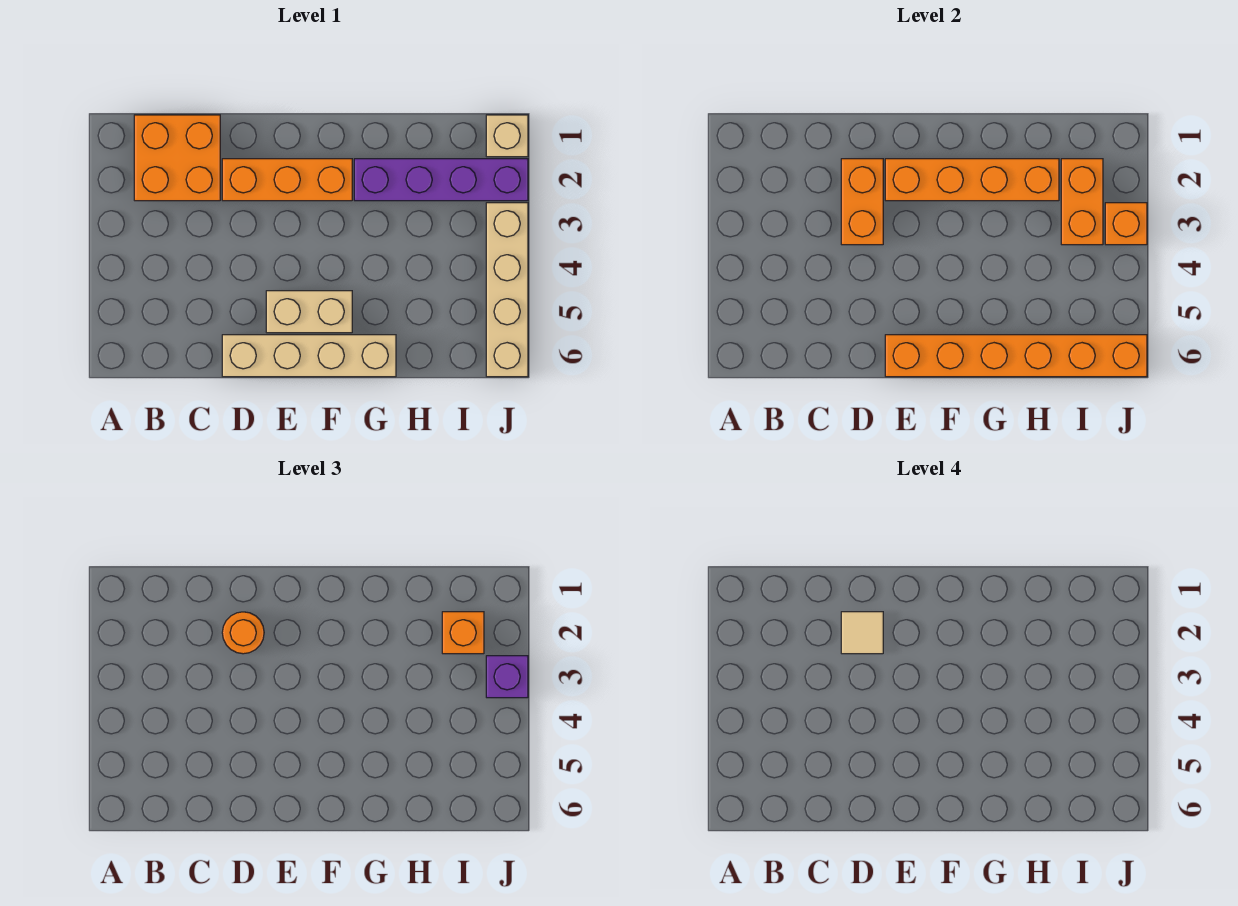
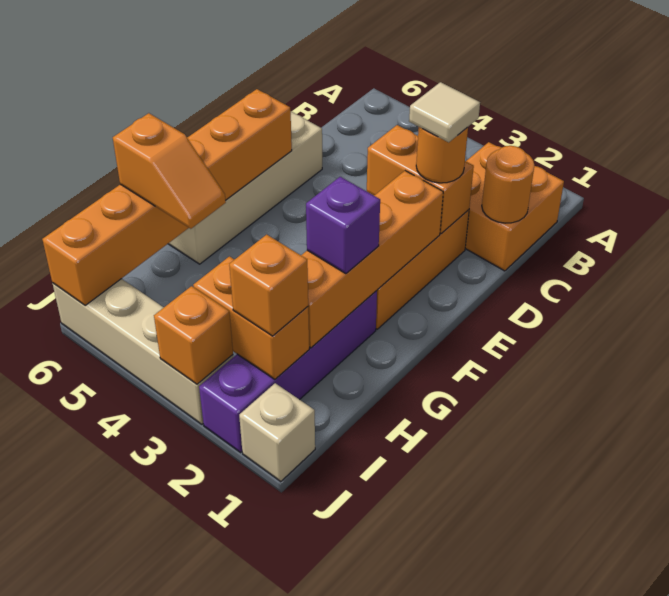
none -> orange 1x1 round brick [482,146,534,223]
tan 1x2 brick [266,291,352,333] -> none
none -> orange 1x2 slope [113,113,226,229]
purple 1x1 brick [486,656,528,698] -> purple 1x1 brick moved to [306,177,380,274]

